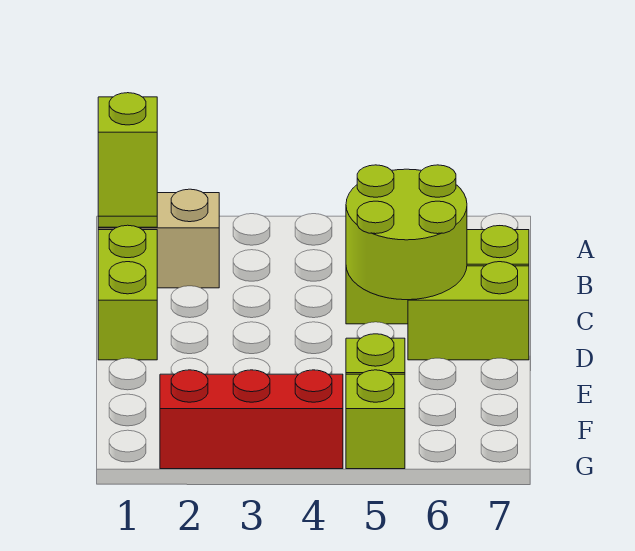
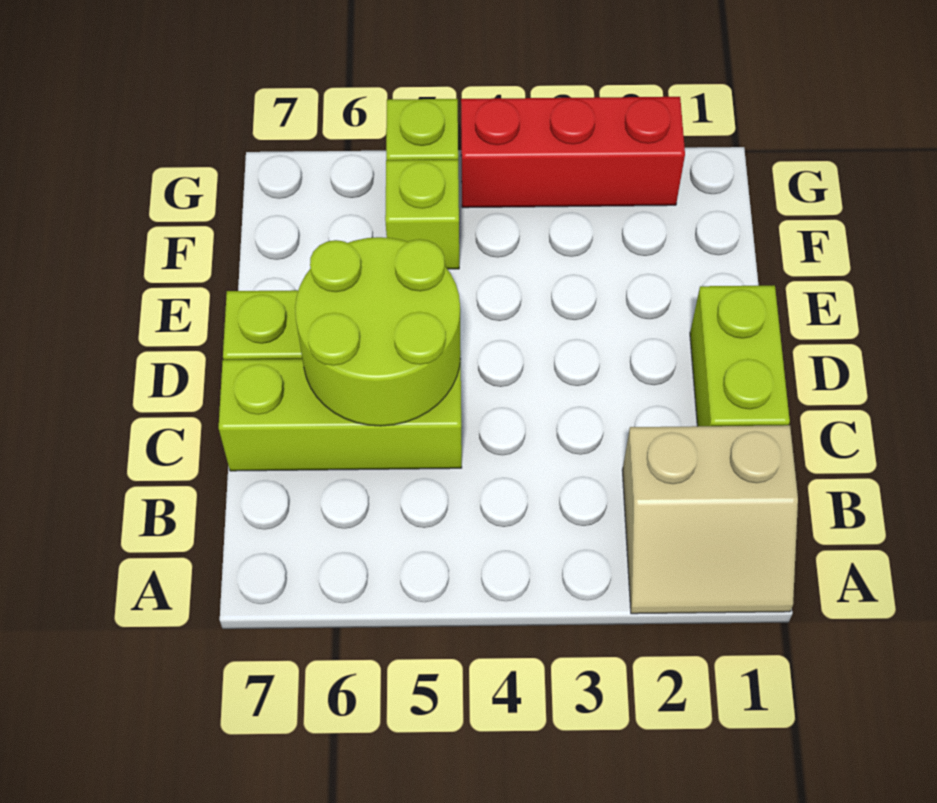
lime 1x2 slope [98,93,157,227] -> none

